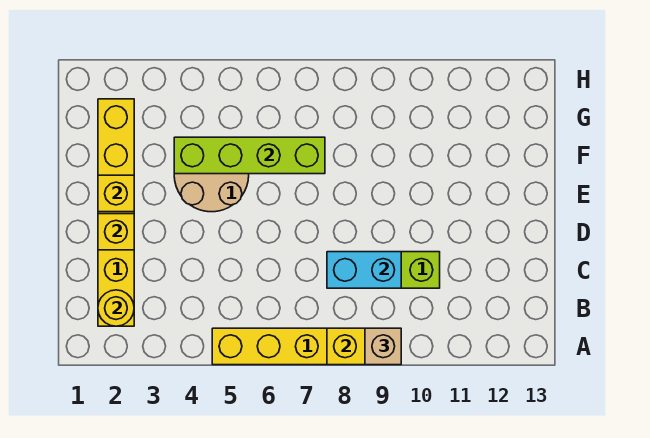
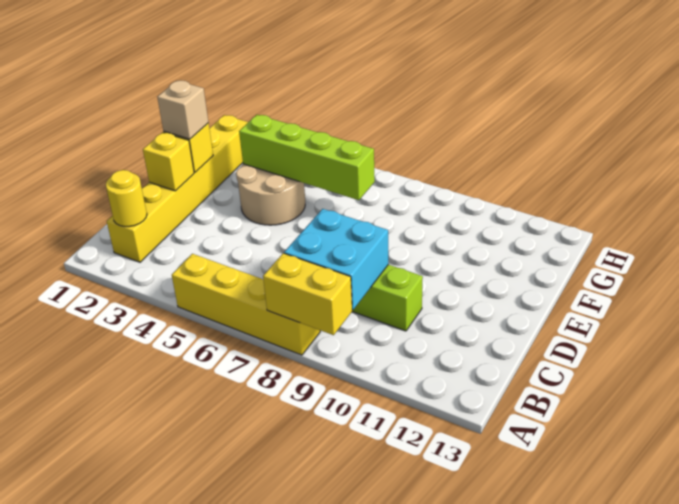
tan 1x1 brick [365,328,401,365] -> tan 1x1 brick moved to [157,80,208,139]
cyan 1x2 brick [327,252,401,288] -> cyan 2x2 brick [284,209,389,310]

